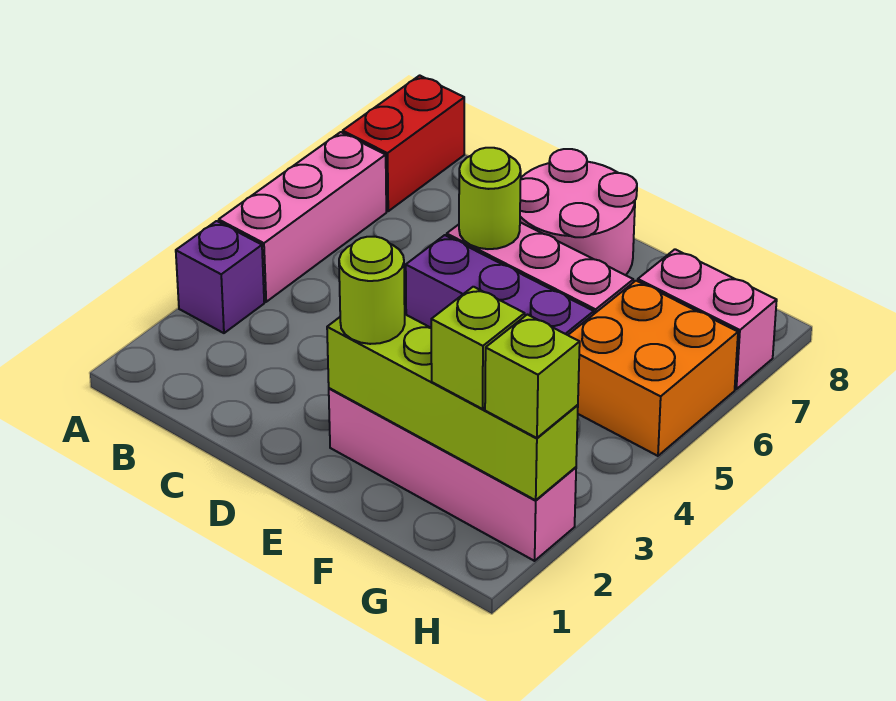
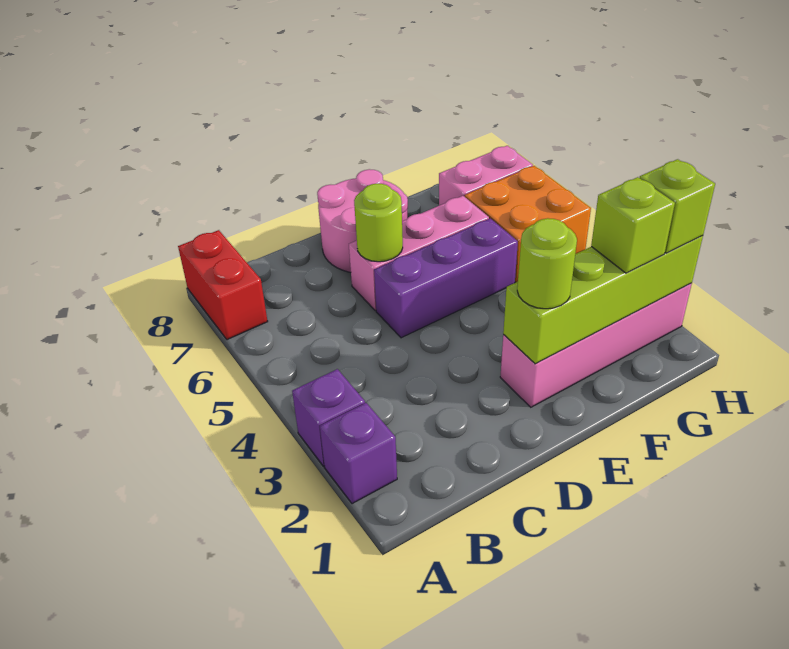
none -> purple 1x1 brick [320,403,397,504]
pink 1x3 brick [219,132,386,302] -> none

